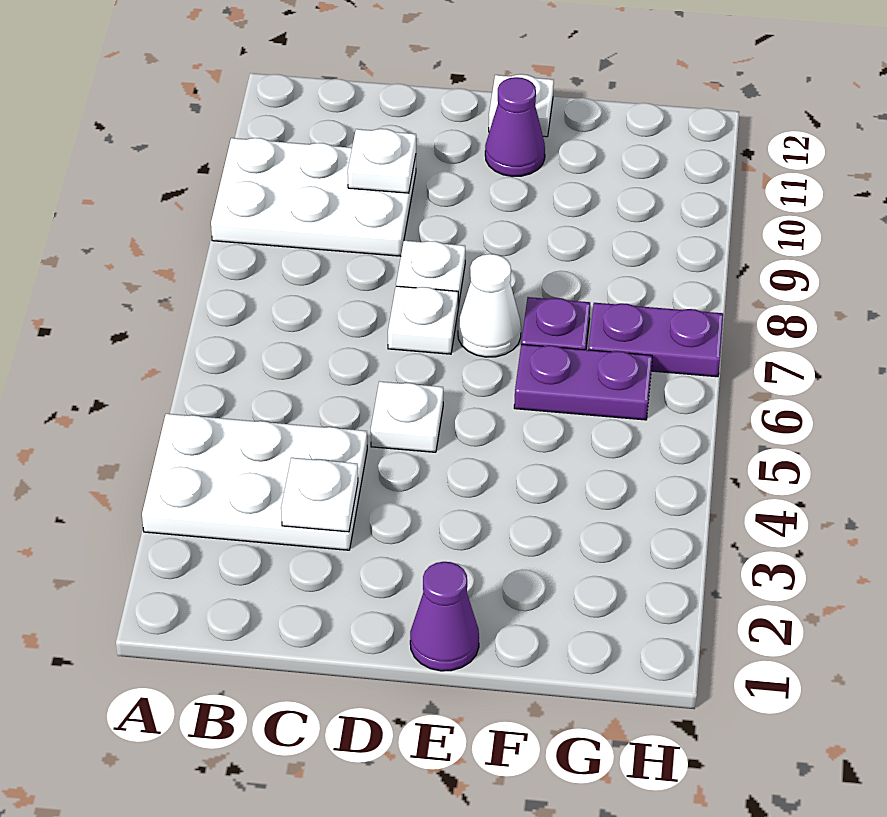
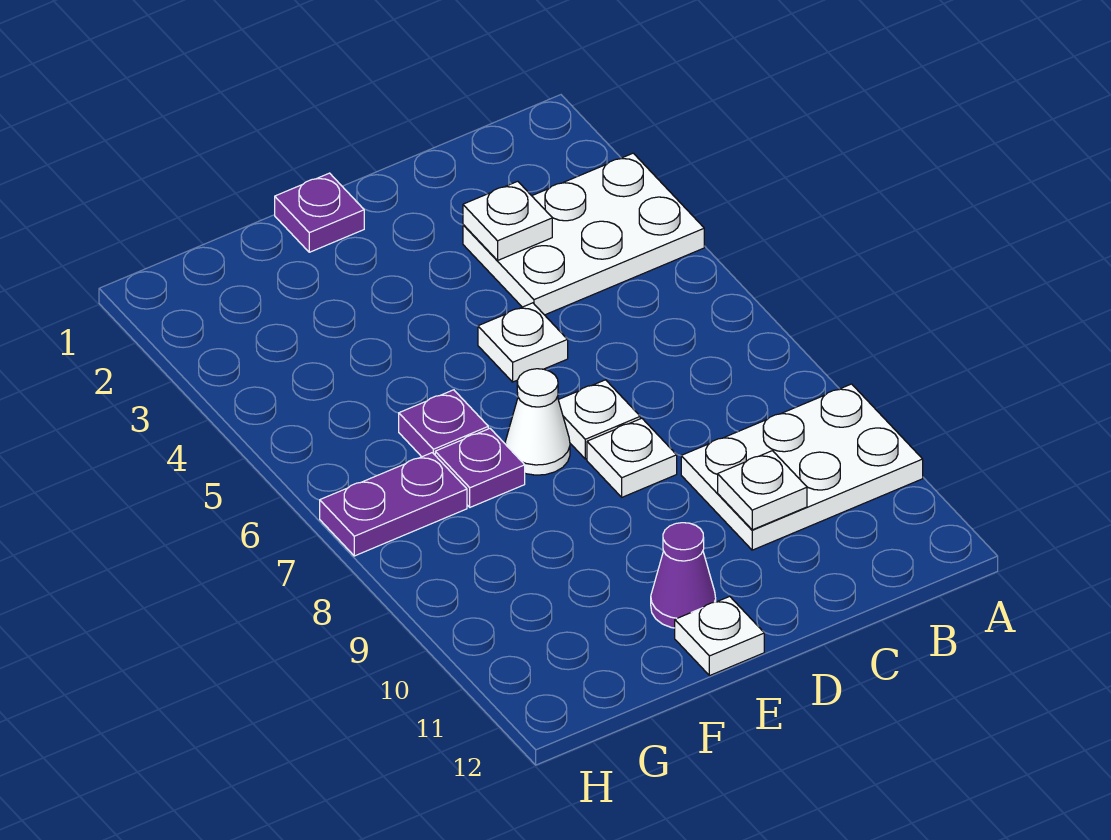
purple 1x1 cone [410,562,479,671] -> purple 1x1 plate [275,173,364,252]
purple 1x2 plate [514,344,652,420] -> purple 1x1 plate [399,390,488,457]

